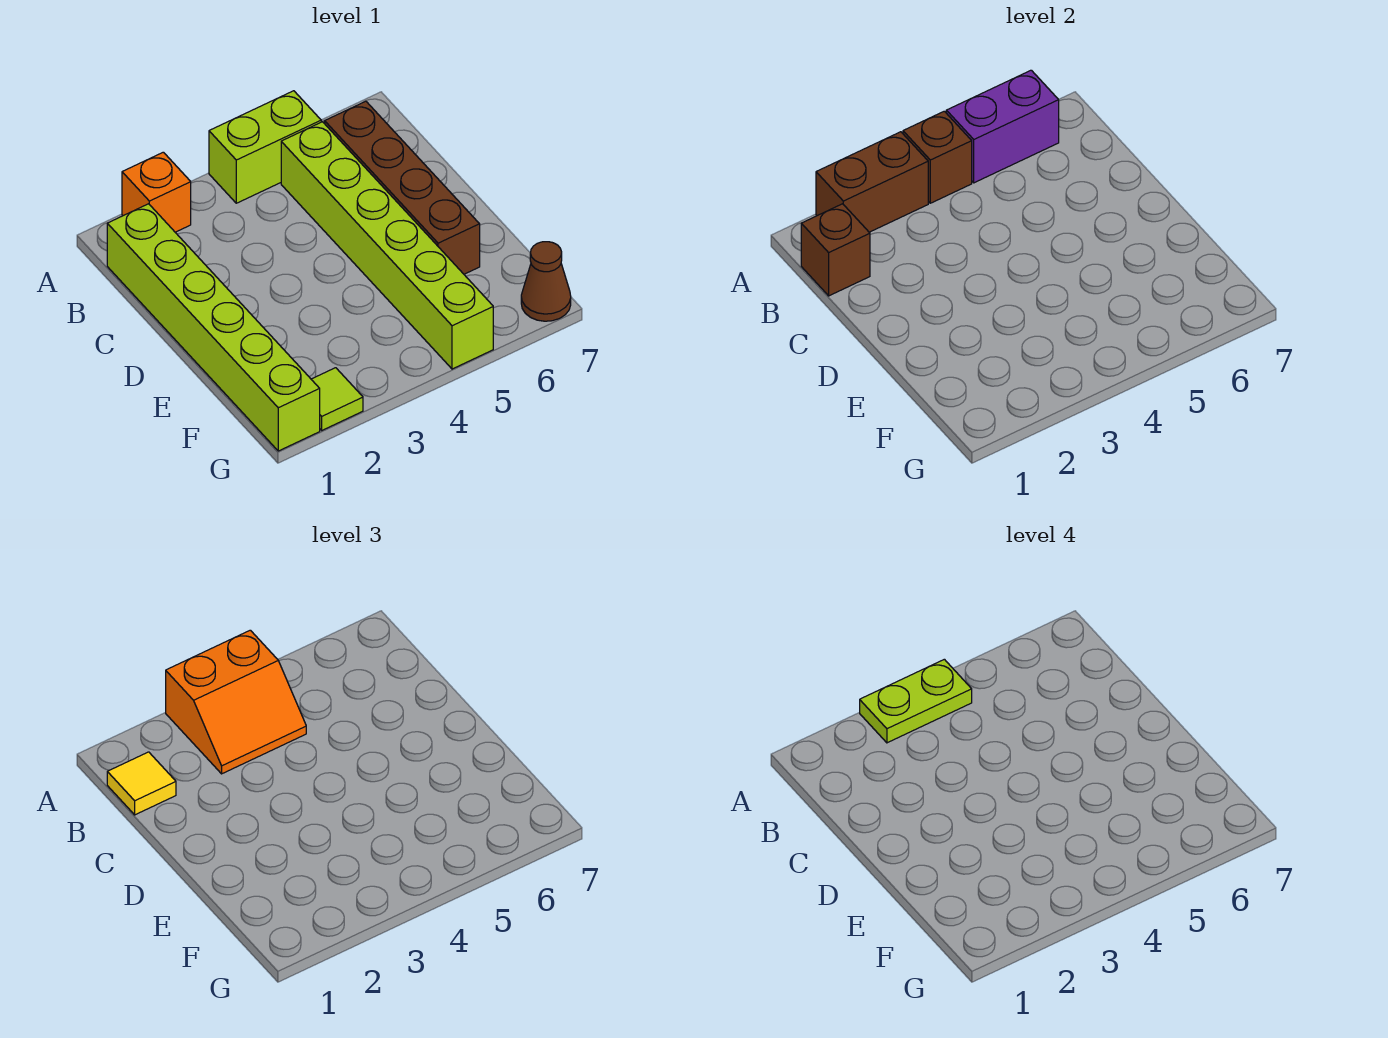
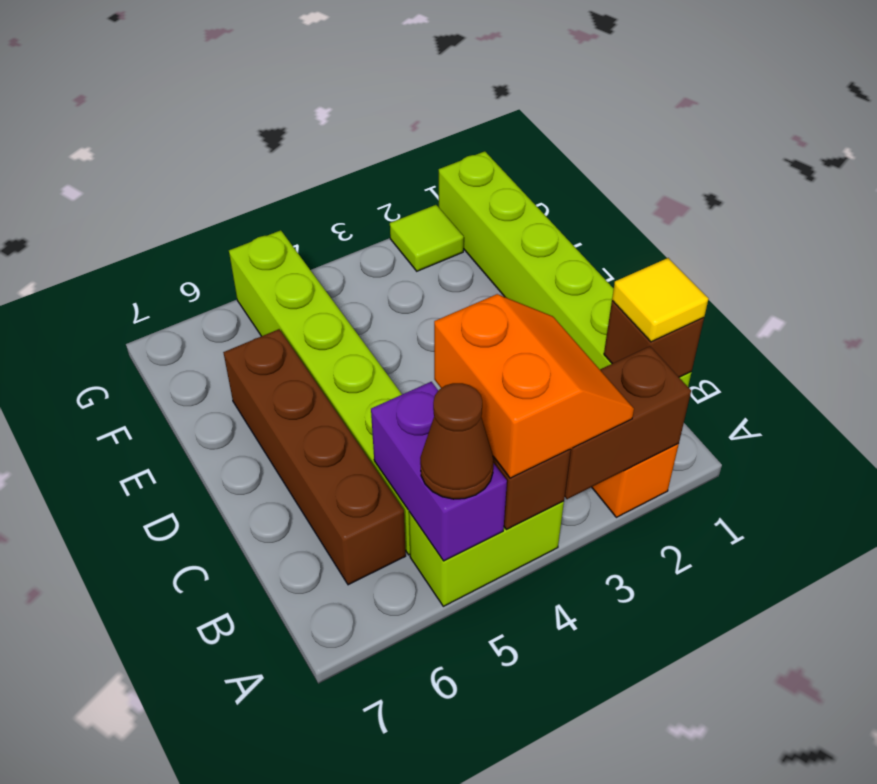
orange 2x2 slope [166,630,306,774] -> orange 2x2 slope turned to [434,294,634,478]
lime 1x2 plate [860,659,972,743] -> none
purple 1x2 brick [946,70,1059,183] -> purple 1x2 brick turned to [371,382,507,561]
brown 1x1 cone [521,242,571,321] -> brown 1x1 cone moved to [420,383,494,499]

